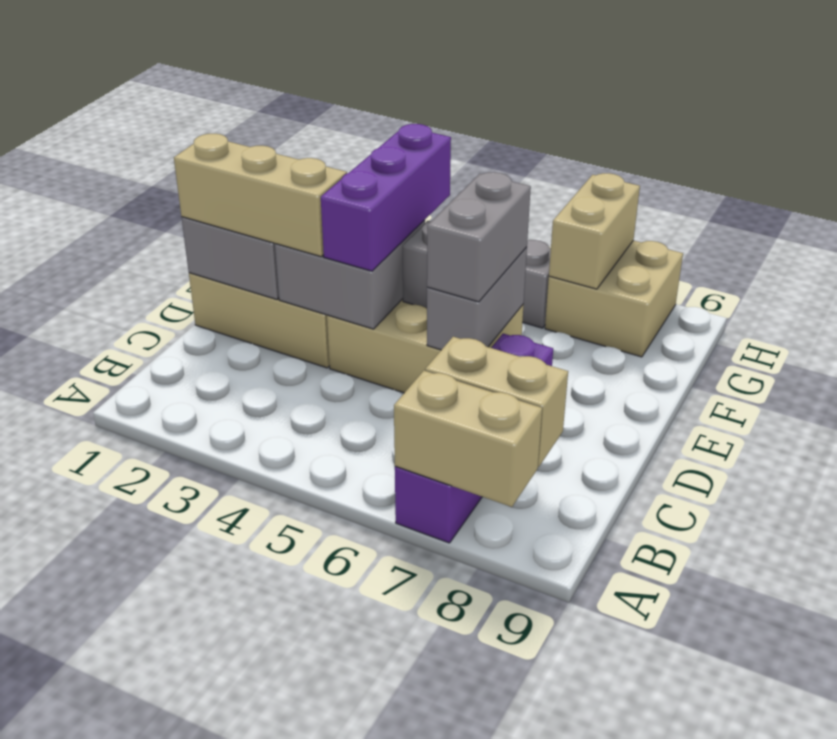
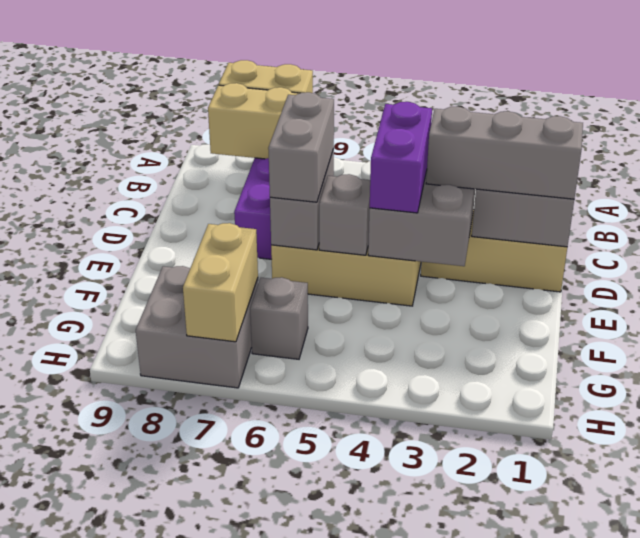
tan 1x3 brick [174,134,347,257] -> grey 1x3 brick [426,107,583,199]
purple 1x3 brick [321,124,451,271] -> purple 1x2 brick [370,102,432,213]
tan 2x2 brick [545,241,683,357] -> grey 2x2 brick [136,266,258,388]

